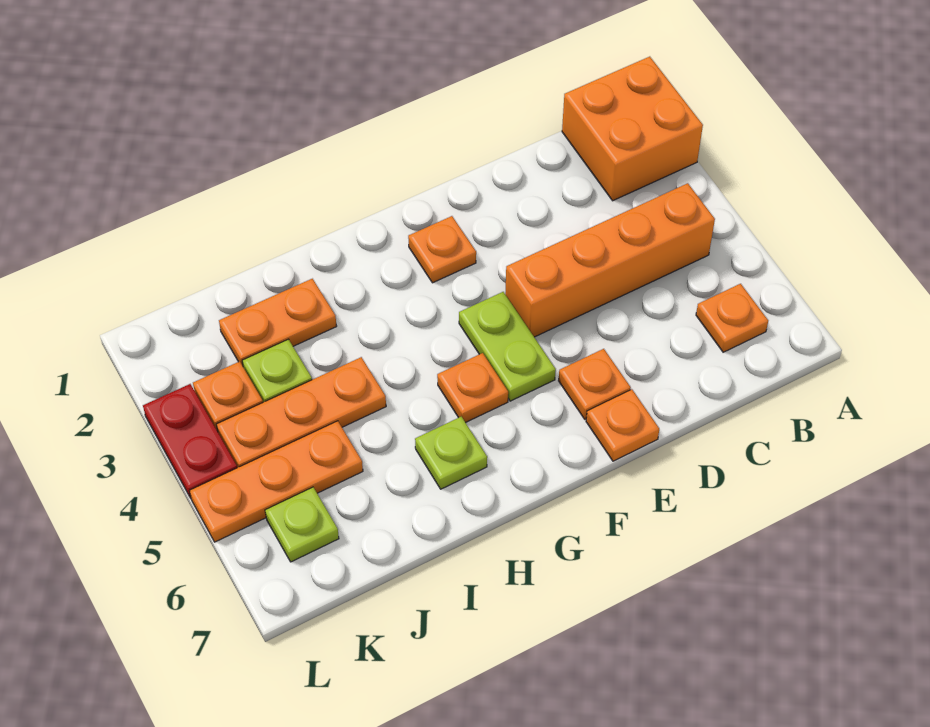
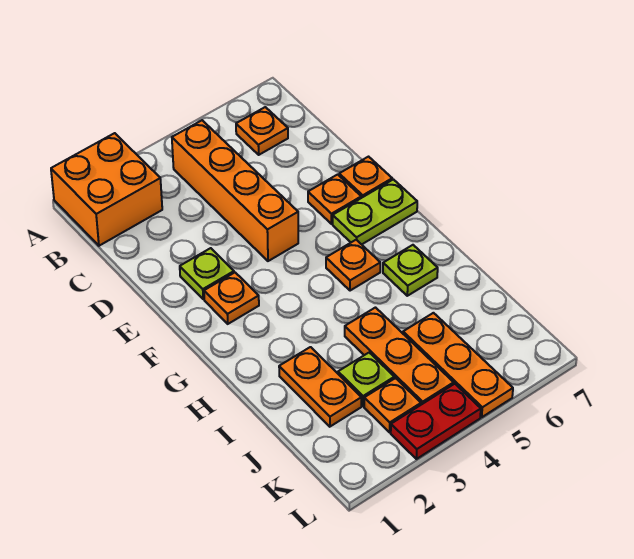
lime 1x2 plate [459,292,556,401] -> lime 1x2 plate moved to [333,179,417,244]
lime 1x1 plate [265,487,339,562] -> lime 1x1 plate moved to [180,248,234,299]

